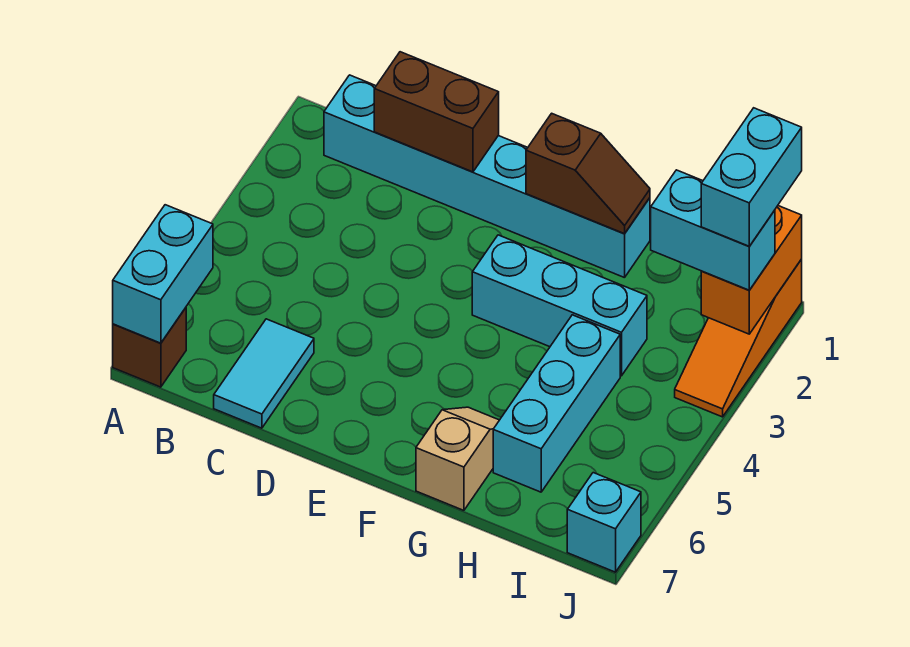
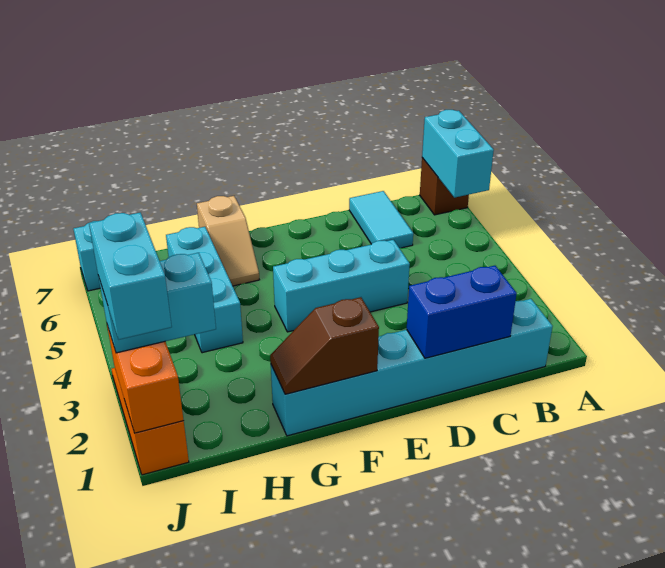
brown 1x2 brick [374,52,499,172] -> blue 1x2 brick [407,266,517,358]
cyan 1x3 brick [472,235,647,376] -> cyan 1x3 brick moved to [273,240,410,332]

